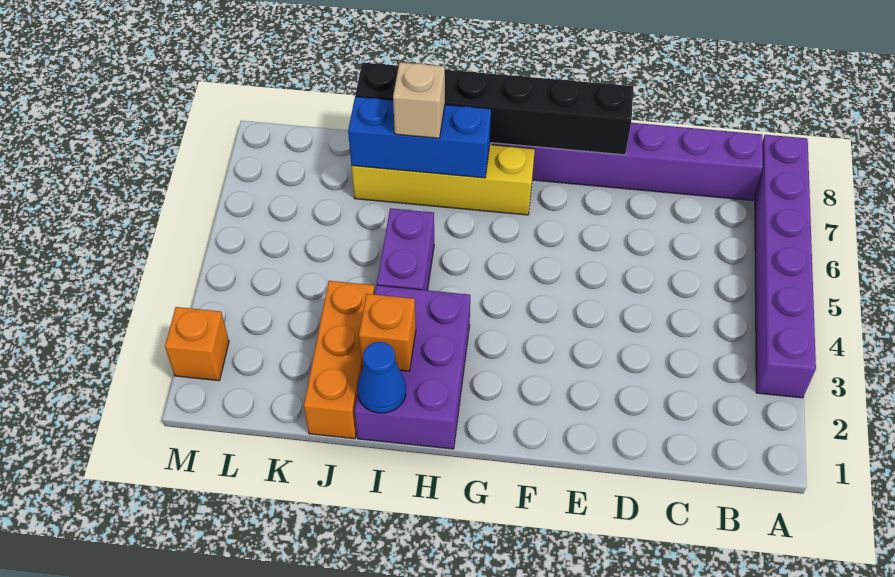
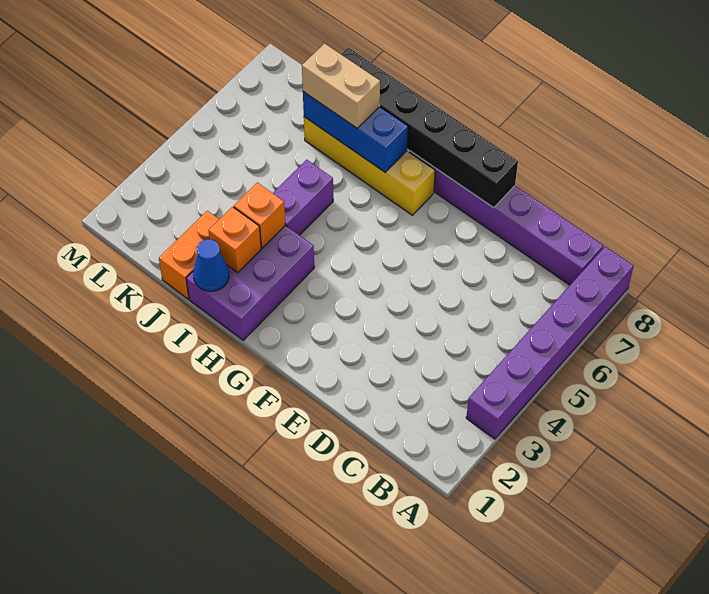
tan 1x1 brick [393,62,445,138] -> tan 1x2 brick [302,44,380,128]
orange 1x3 brick [304,281,375,439] -> orange 1x2 brick [159,211,219,299]
orange 1x1 brick [165,307,229,381] -> orange 1x1 brick moved to [234,183,285,248]

